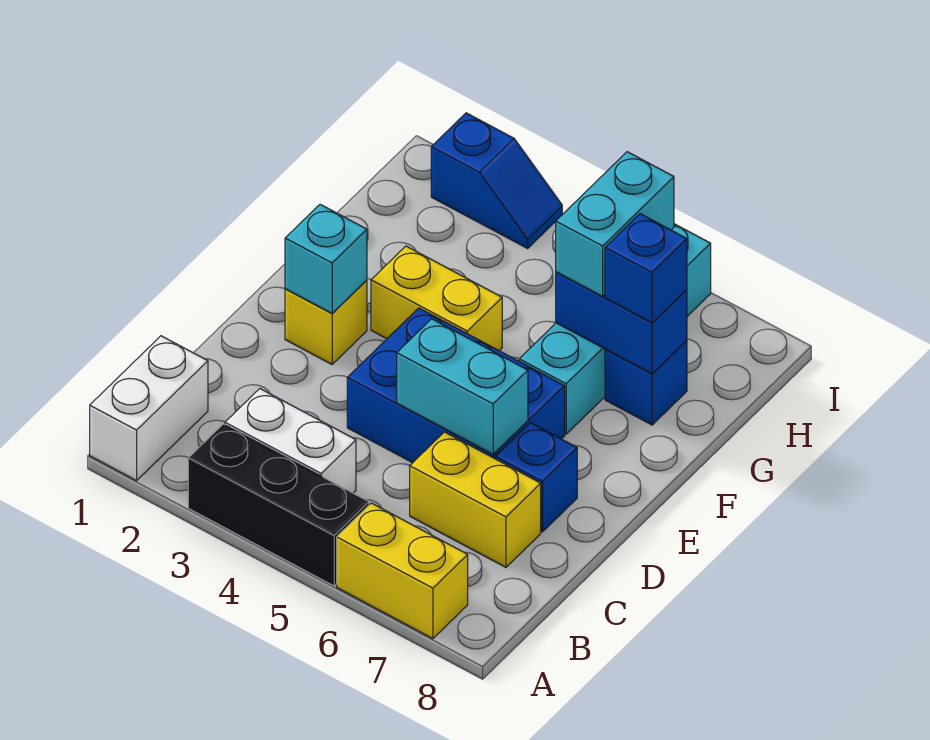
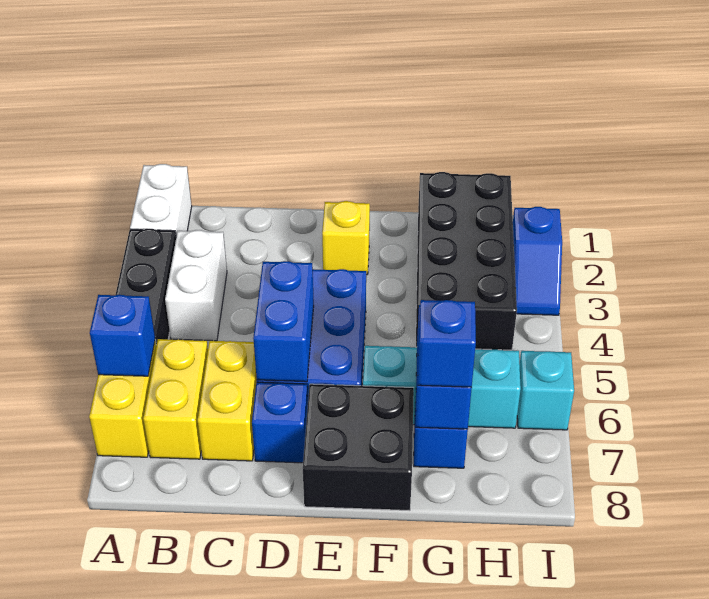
white 1x2 brick [90,336,208,481] -> white 1x2 brick turned to [130,164,192,237]
none -> blue 1x1 brick [90,295,155,376]
cyan 1x2 brick [397,319,528,454] -> blue 1x2 brick [253,261,314,382]
cyan 1x1 brick [285,204,367,313] -> none
none -> black 2x2 brick [303,384,414,511]
yellow 1x2 brick [371,246,502,351] -> yellow 1x2 brick moved to [143,339,208,459]
none -> black 2x4 brick [416,172,517,350]
cyan 1x2 brick [556,152,674,296] -> none

